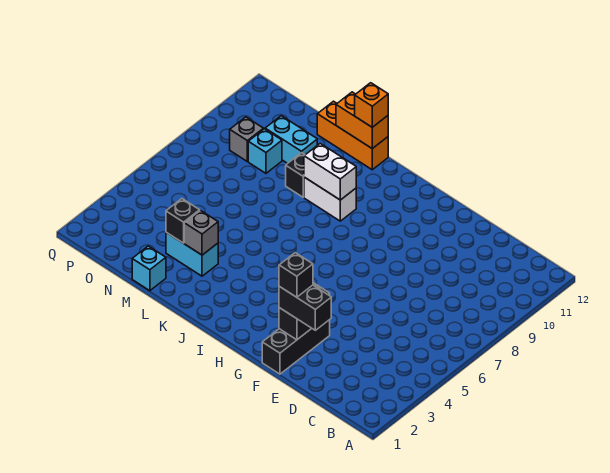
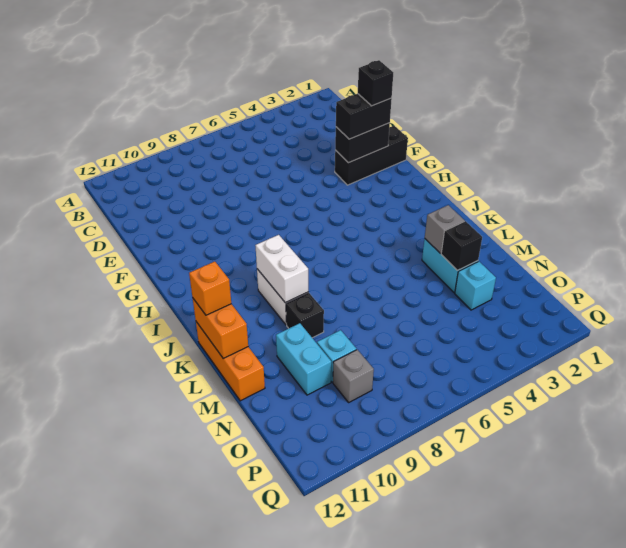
black 1x2 brick [279,285,331,330] -> black 1x2 brick turned to [336,94,392,139]
cyan 1x1 brick [132,246,166,291] -> cyan 1x1 brick moved to [455,262,496,310]

